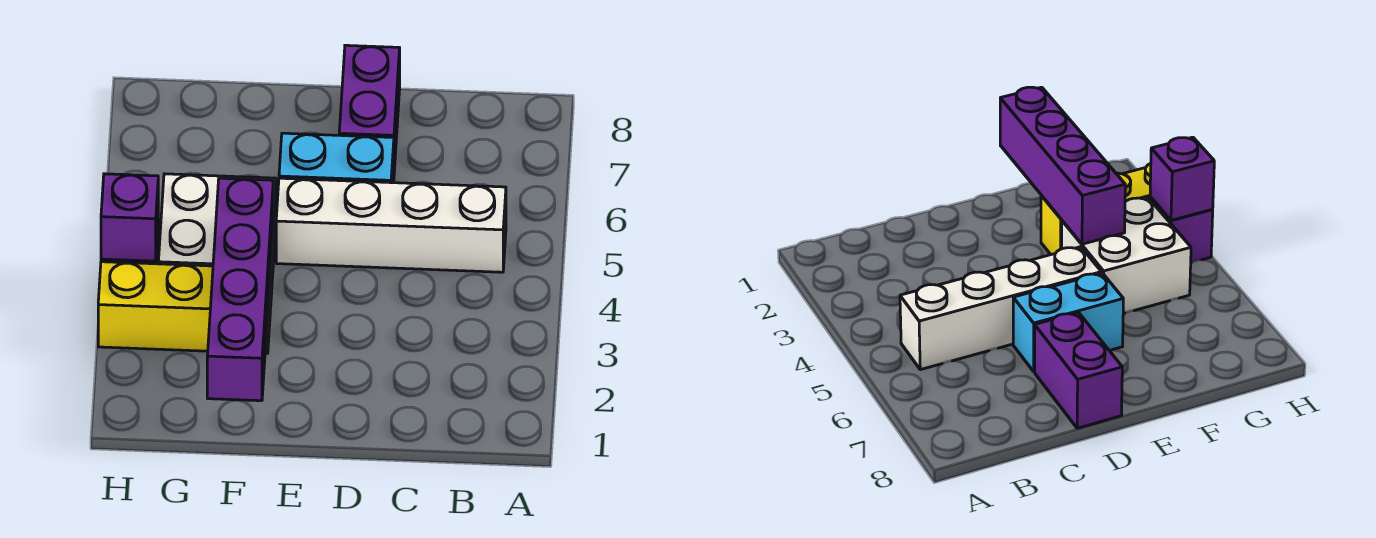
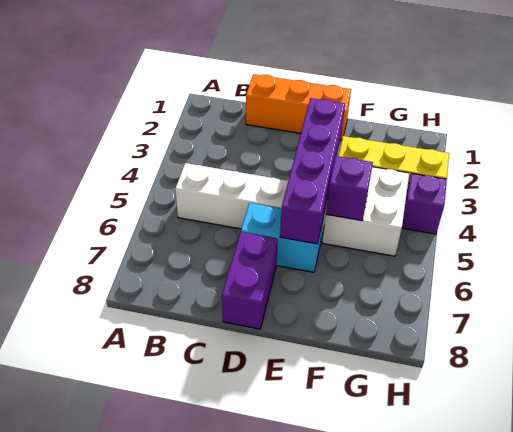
none -> orange 1x3 brick [246,74,351,140]
purple 1x4 brick [207,178,273,401] -> purple 1x4 brick moved to [280,98,345,244]
purple 1x1 brick [101,174,158,261] -> purple 1x1 brick moved to [326,156,373,221]

